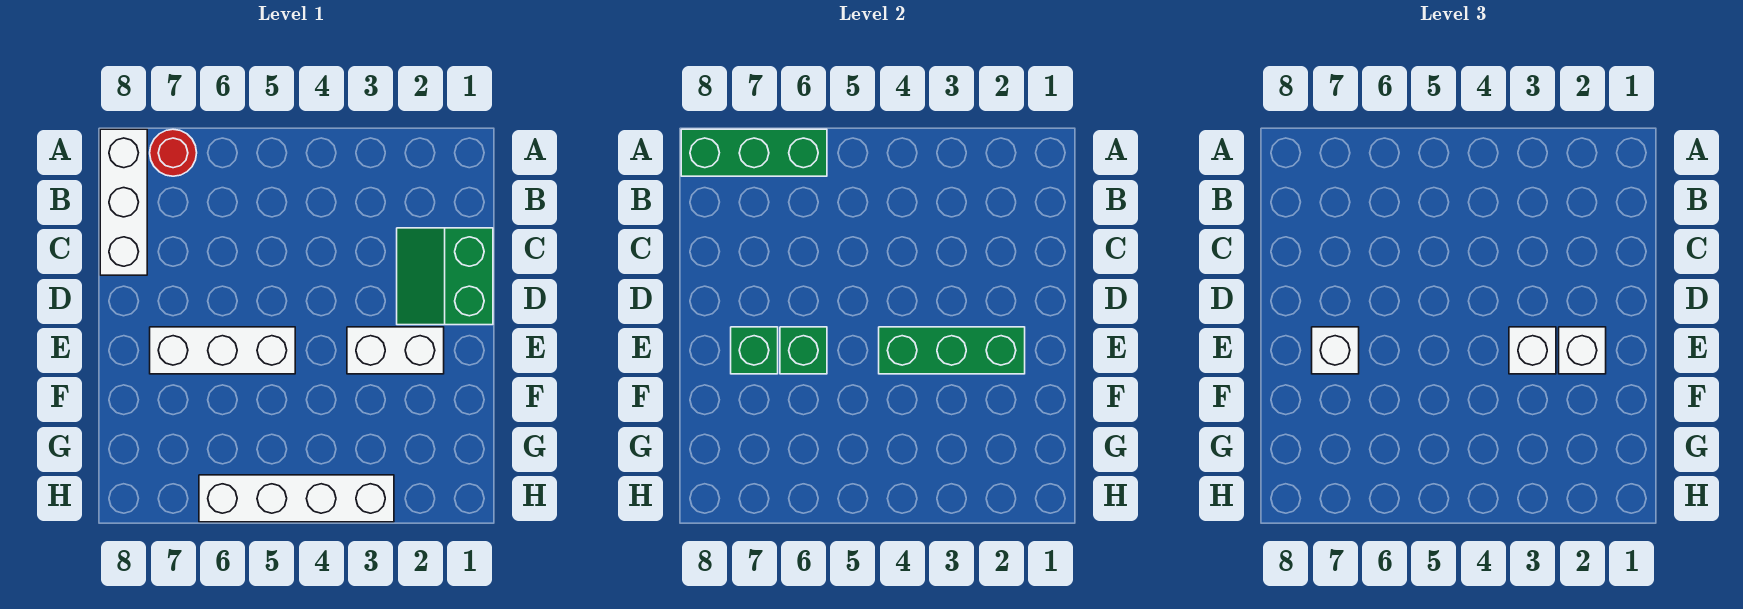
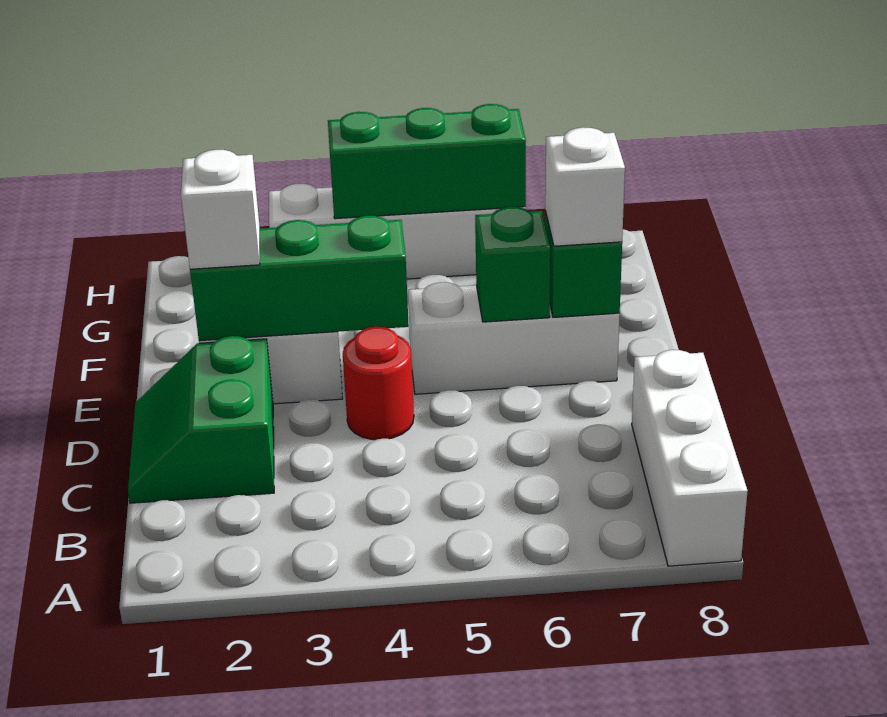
green 1x3 brick [681,129,827,176] -> green 1x3 brick moved to [328,104,526,219]
red 1x1 round brick [150,129,197,176] -> red 1x1 round brick moved to [343,327,414,440]
green 2x2 slope [397,228,493,325] -> green 2x2 slope turned to [128,336,274,503]
white 1x1 brick [1509,327,1556,374] -> none

